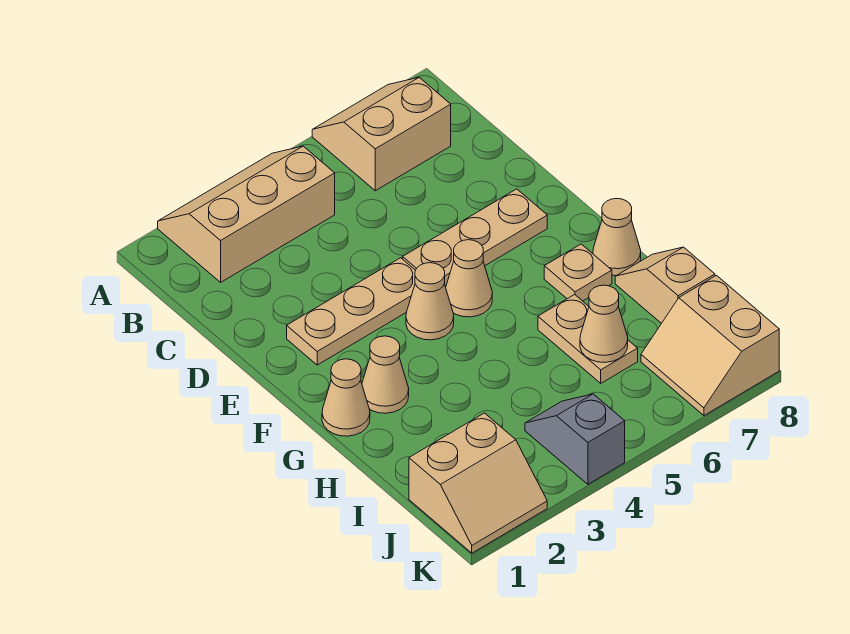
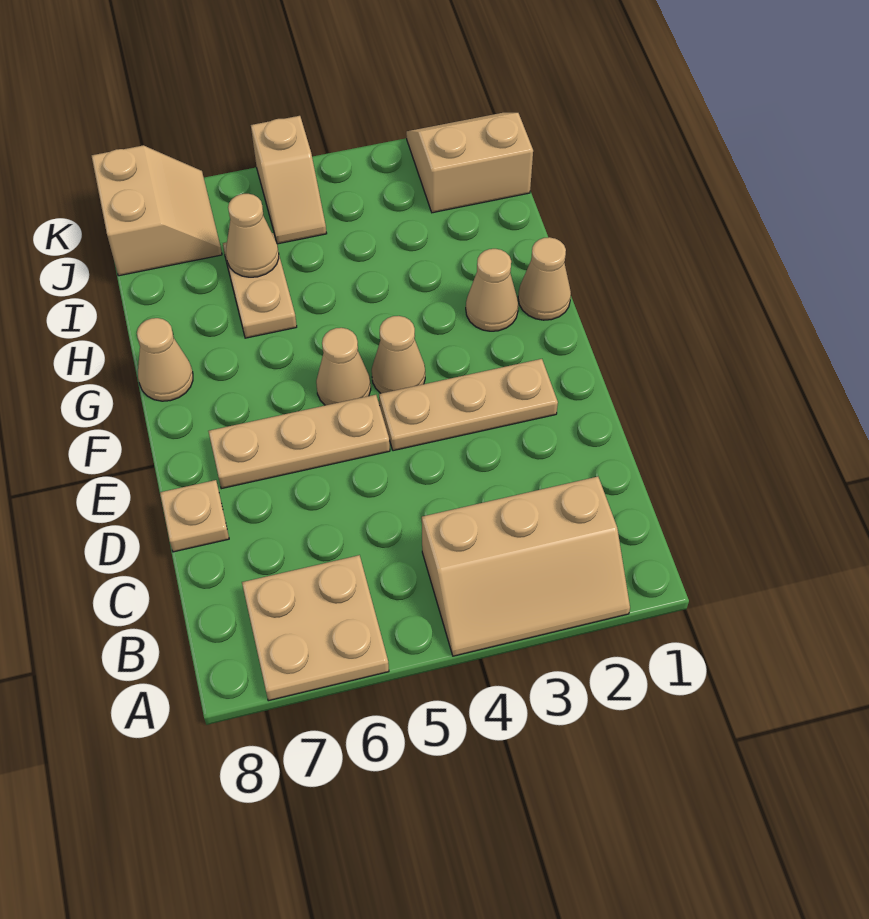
tan 2x2 slope [312,77,451,191] -> tan 2x2 plate [242,555,389,701]
tan 1x1 plate [544,244,612,301] -> tan 1x1 plate moved to [160,480,229,552]
tan 1x2 slope [615,247,715,323] -> tan 1x2 slope moved to [251,116,327,244]
grey 1x2 slope [525,394,625,484] -> none

